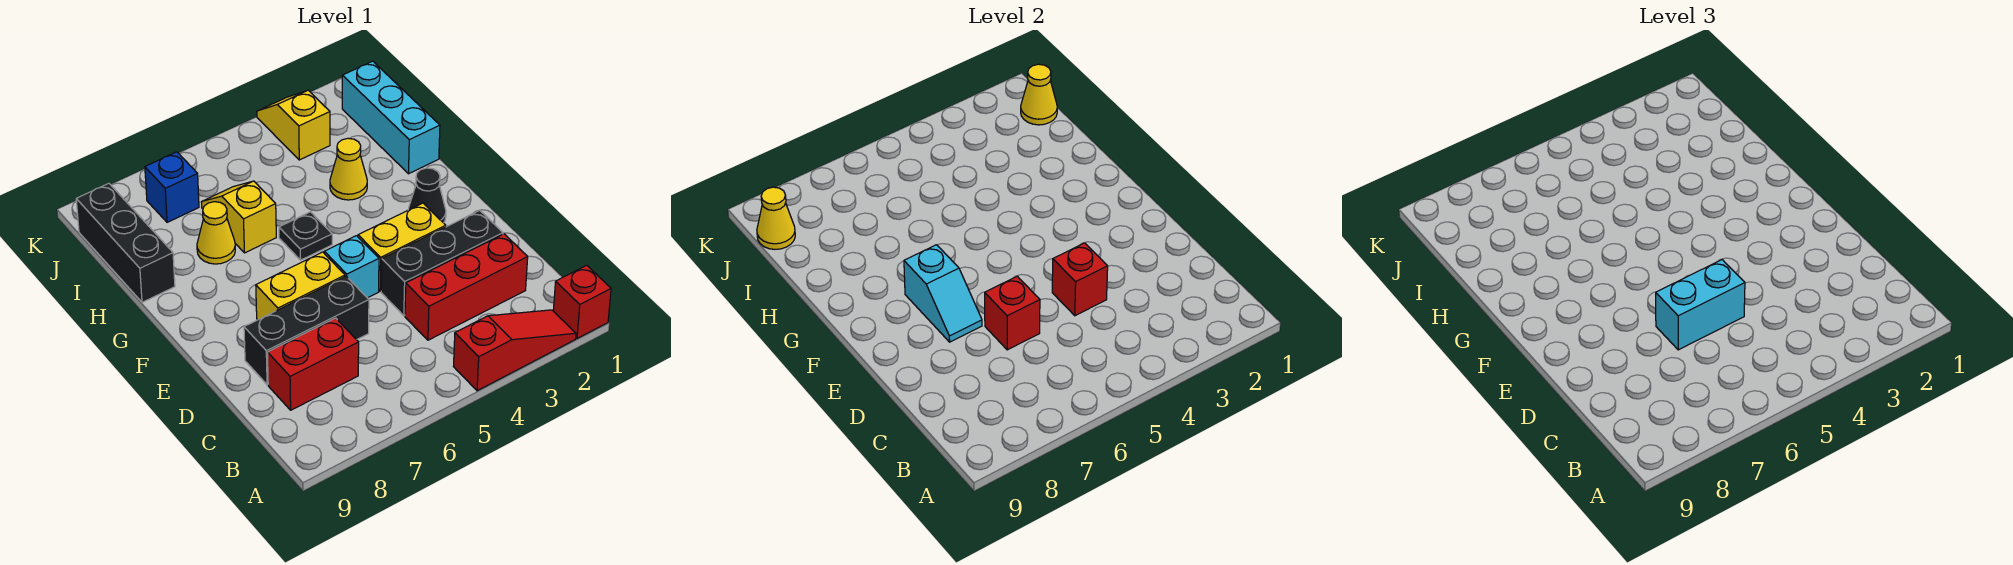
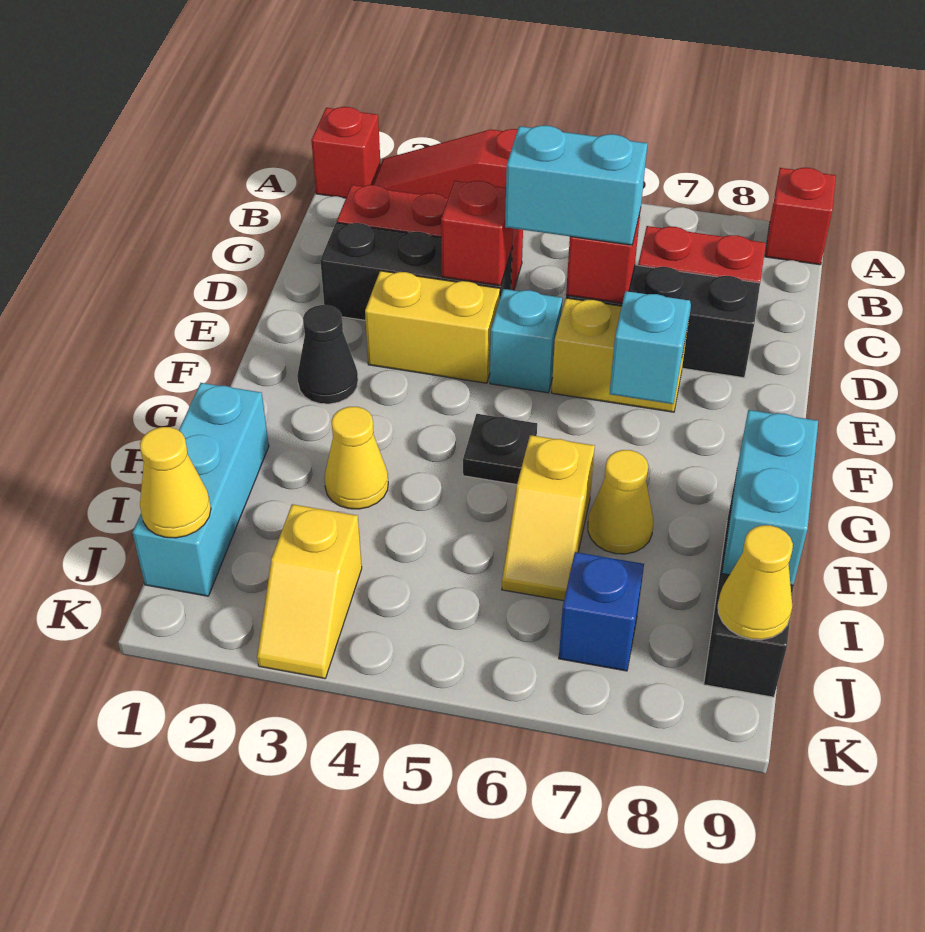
none -> red 1x1 brick [765,168,836,265]
none -> cyan 1x2 brick [722,410,818,585]

